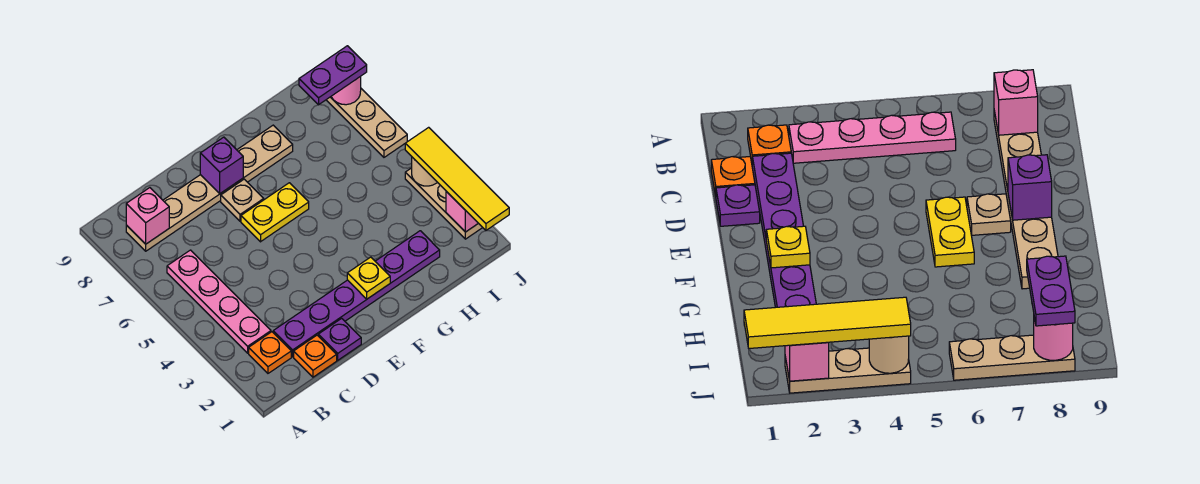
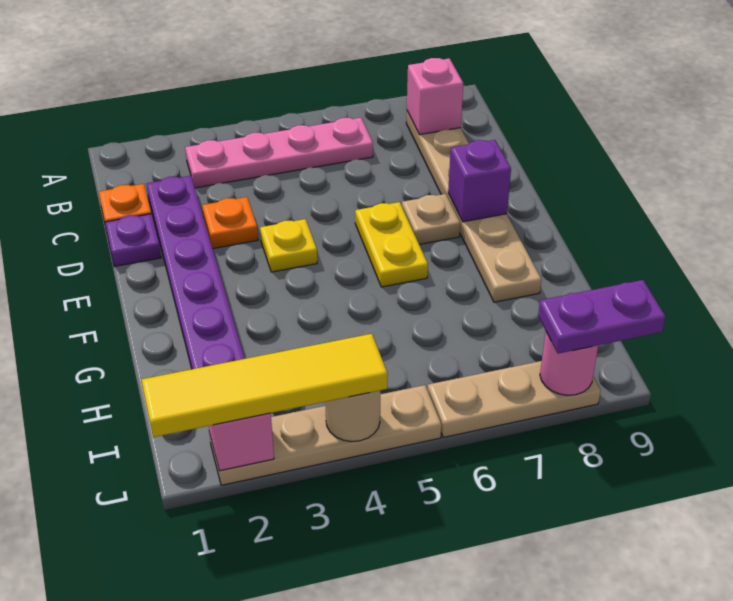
orange 1x1 plate [249,332,291,373] -> orange 1x1 plate moved to [202,197,258,249]
yellow 1x1 plate [347,257,390,299] -> yellow 1x1 plate moved to [260,219,317,272]
purple 1x2 plate [299,46,367,105] -> purple 1x2 plate turned to [538,280,666,353]
tan 1x3 plate [405,168,483,239] -> tan 1x4 plate [209,385,441,485]

